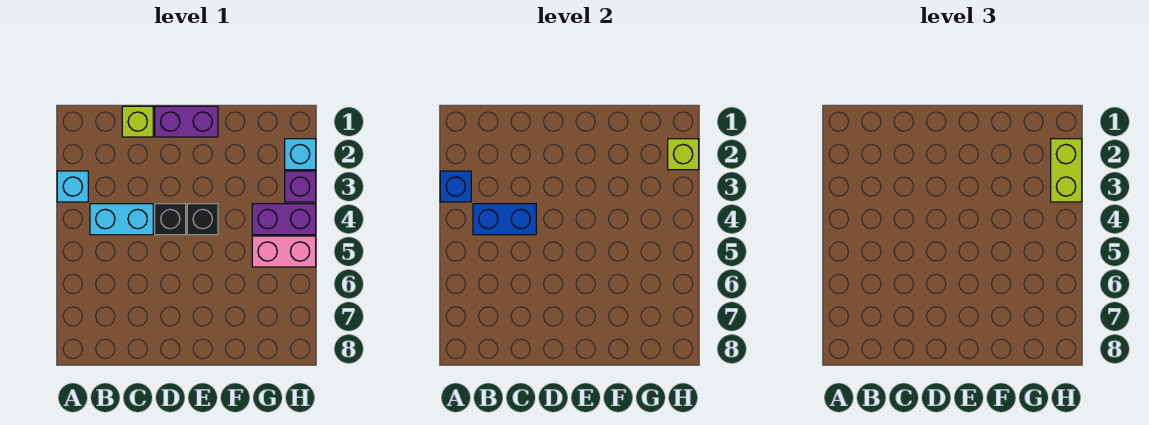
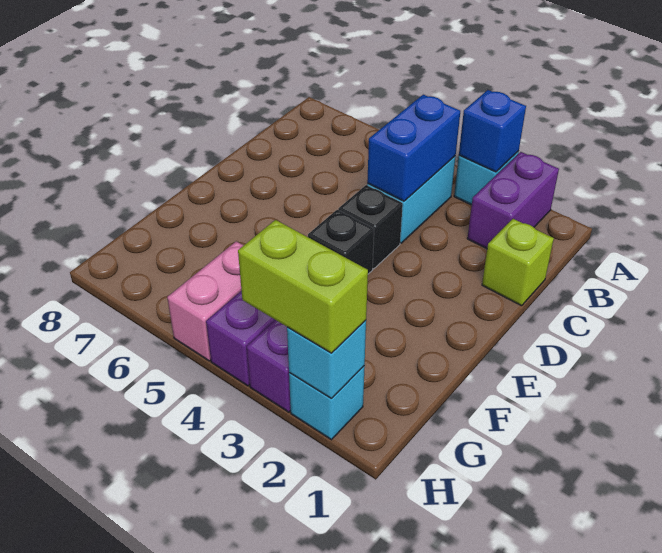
purple 1x2 brick [155,106,218,137] -> purple 1x2 brick moved to [467,152,559,249]
lime 1x1 brick [668,139,699,170] -> cyan 1x1 brick [287,320,366,399]

